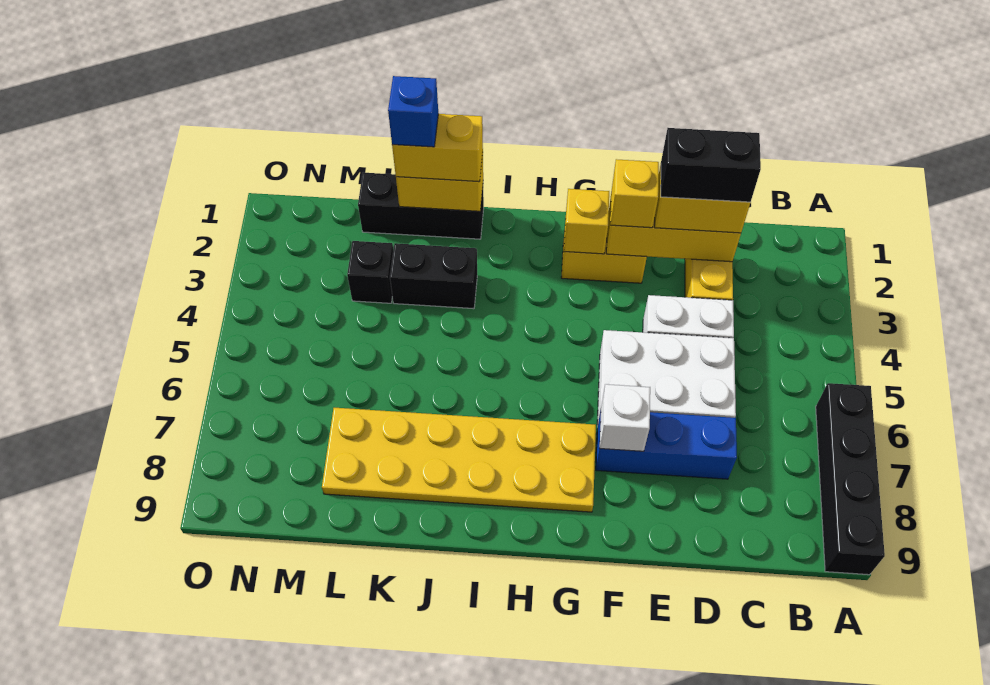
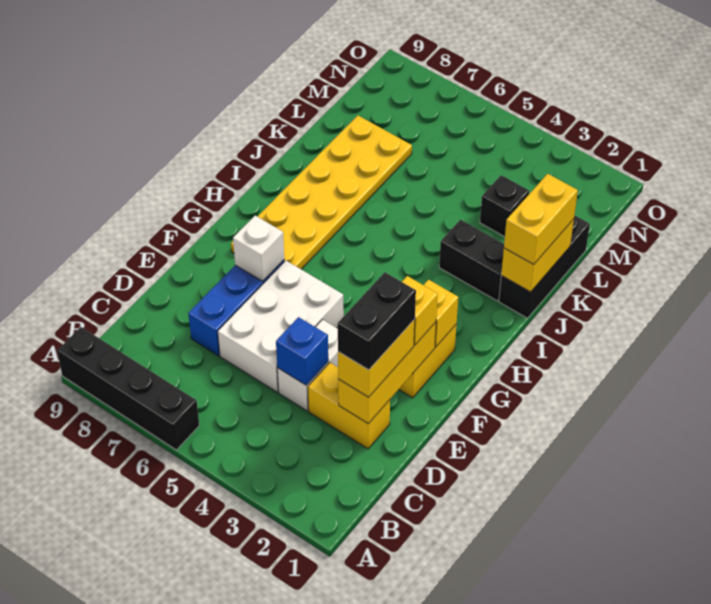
black 1x2 brick [390,243,477,309] -> black 1x2 brick turned to [439,220,504,301]
blue 1x1 brick [388,76,438,147] -> blue 1x1 brick moved to [276,317,328,385]

